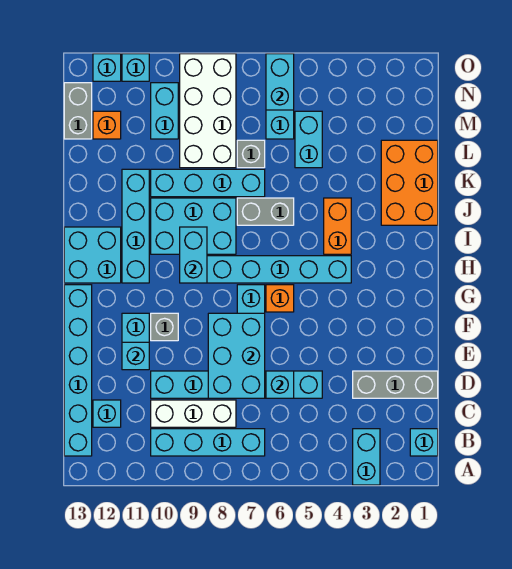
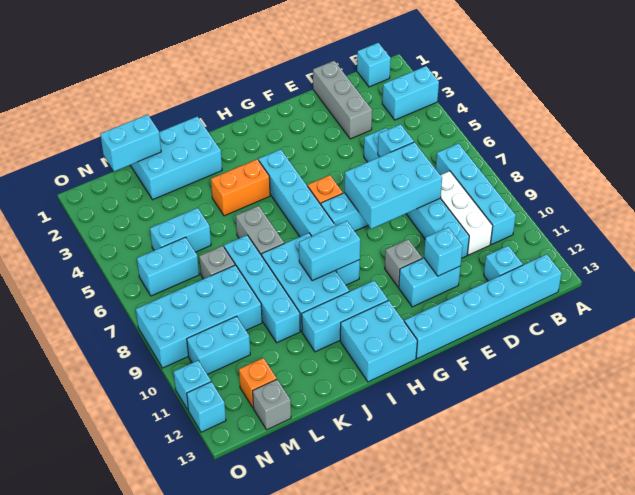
cyan 1x4 brick [122,169,149,283] -> cyan 1x3 brick [302,280,388,352]
orange 2x3 brick [381,140,438,225] -> cyan 2x3 brick [130,116,222,200]
white 2x4 brick [180,54,236,168] -> cyan 2x4 brick [136,265,262,368]
grey 1x2 brick [64,83,92,139] -> grey 1x1 brick [253,380,291,430]
cyan 1x2 brick [266,54,294,110] -> cyan 1x2 brick moved to [100,115,161,171]

